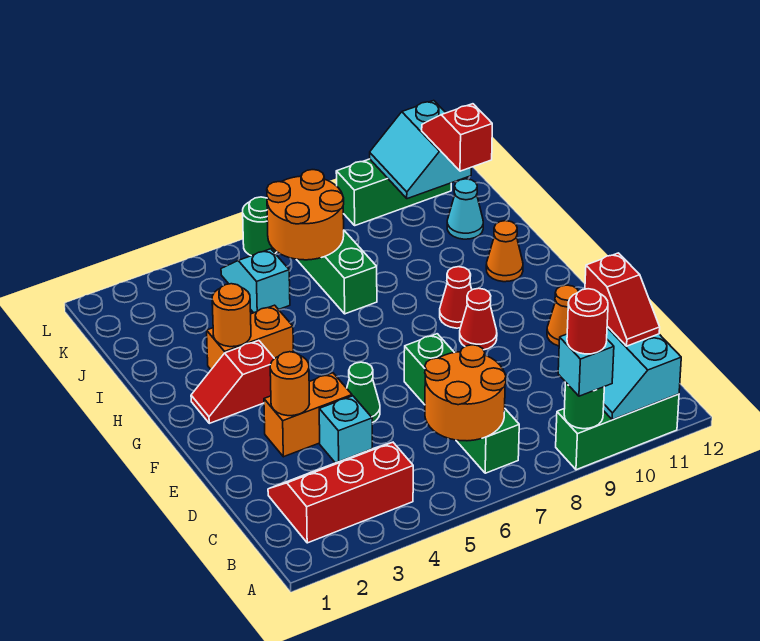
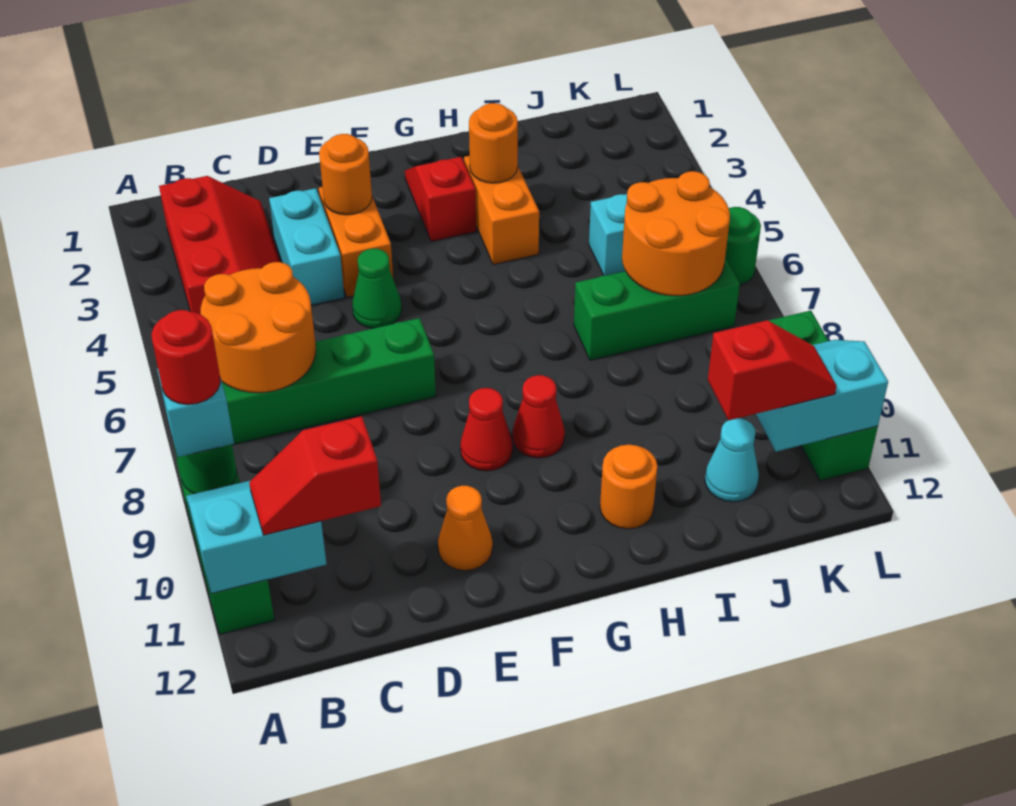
cyan 1x1 brick [319,396,372,463] -> cyan 1x2 brick [269,188,344,305]
orange 1x1 cone [486,221,523,282] -> orange 1x1 round brick [600,445,657,529]

